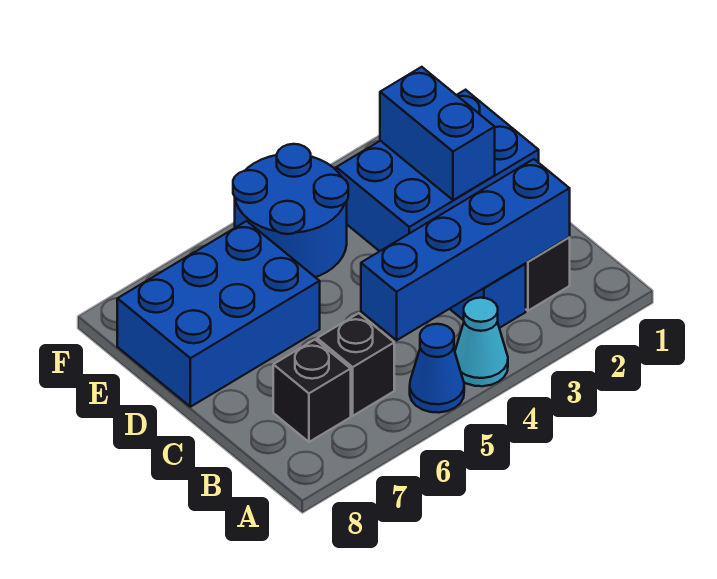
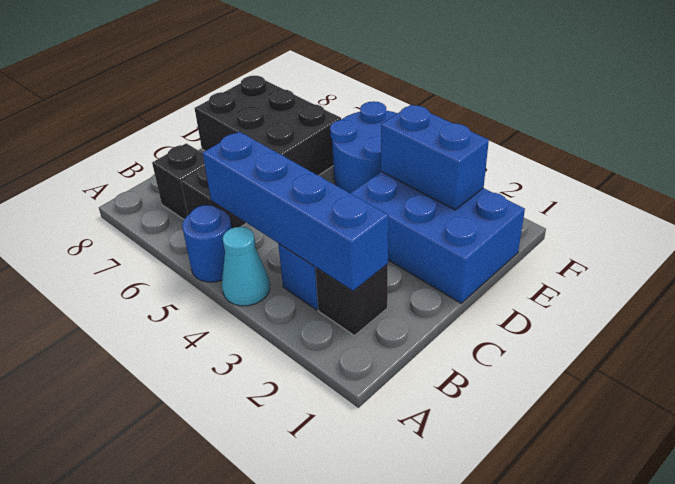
blue 1x1 cone [410,324,464,413] -> blue 1x1 round brick [182,205,232,282]
blue 1x2 brick [380,67,495,200] -> blue 1x2 brick turned to [381,105,489,210]
blue 2x3 brick [117,221,320,407] -> black 2x3 brick [195,76,341,175]

